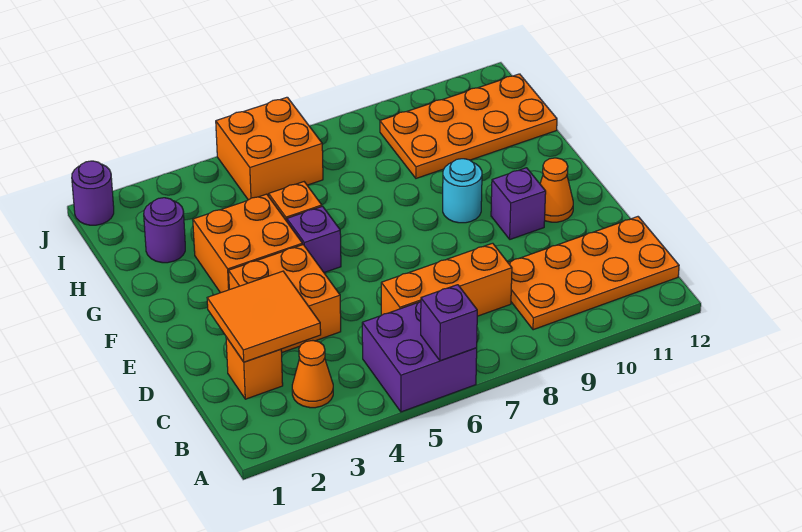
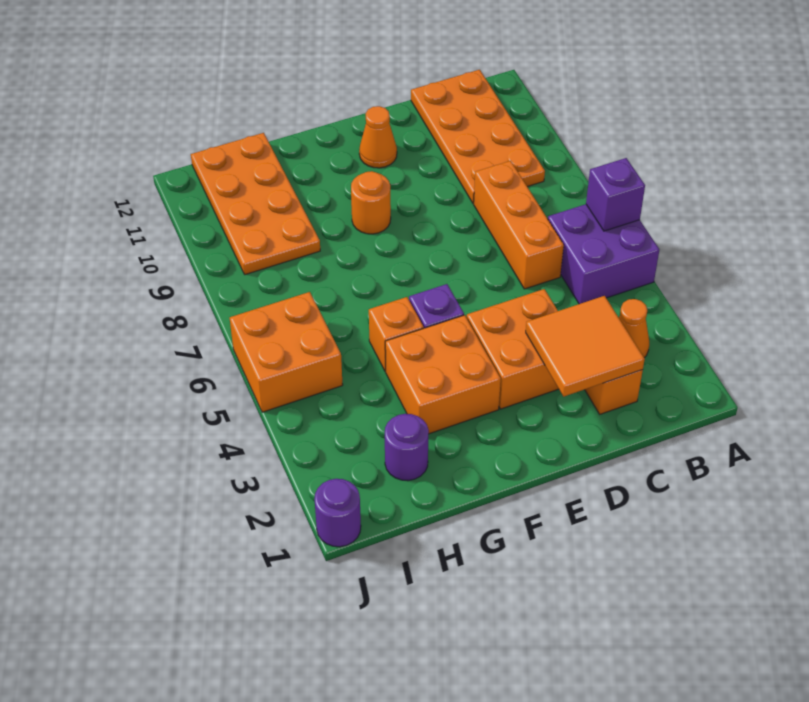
purple 1x1 brick [491,168,546,239] -> none
cyan 1x1 round brick [443,159,482,223] -> orange 1x1 round brick [351,171,391,234]

